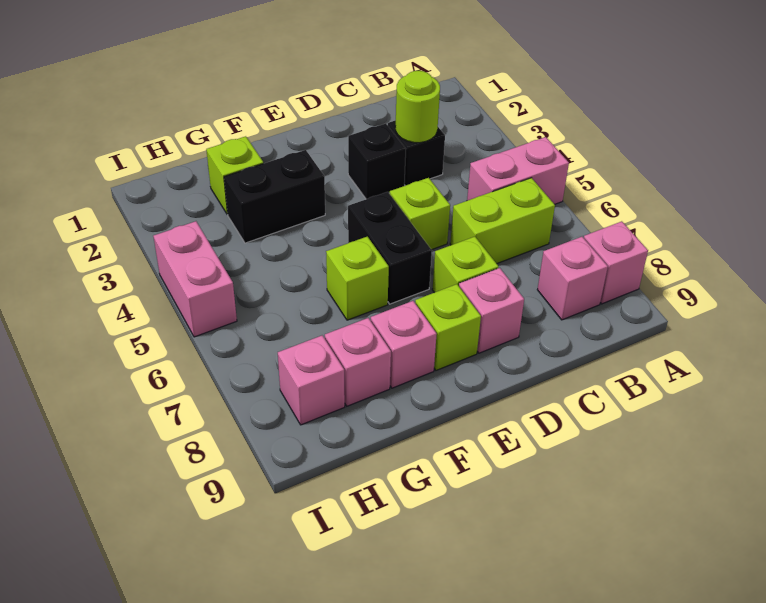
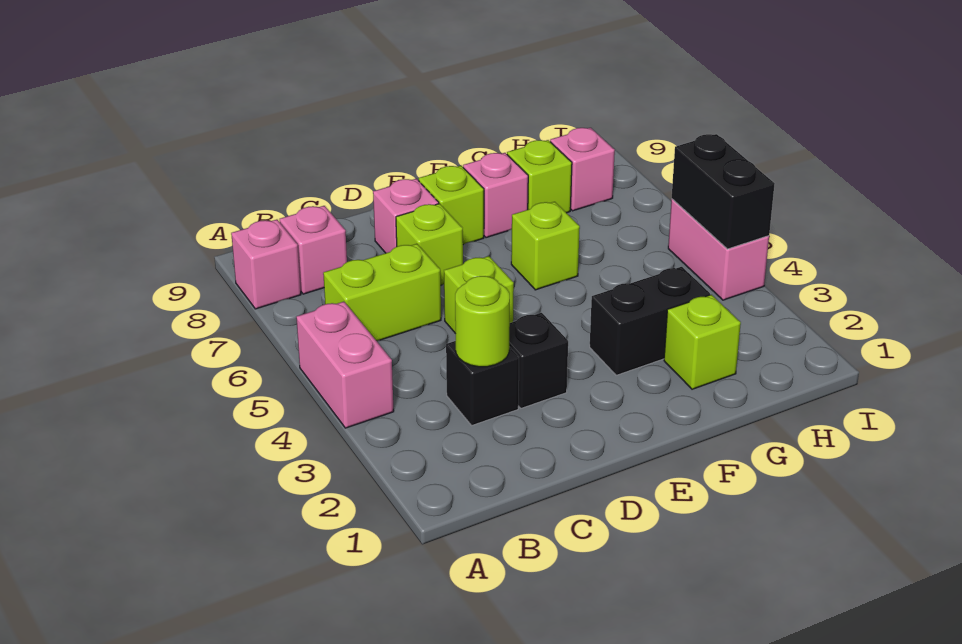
pink 1x2 brick [467,137,569,204] -> pink 1x2 brick turned to [296,302,394,428]
black 1x2 brick [348,192,432,304] -> black 1x2 brick moved to [672,134,775,249]
pink 1x1 brick [325,318,391,406] -> lime 1x1 brick [507,140,572,213]

